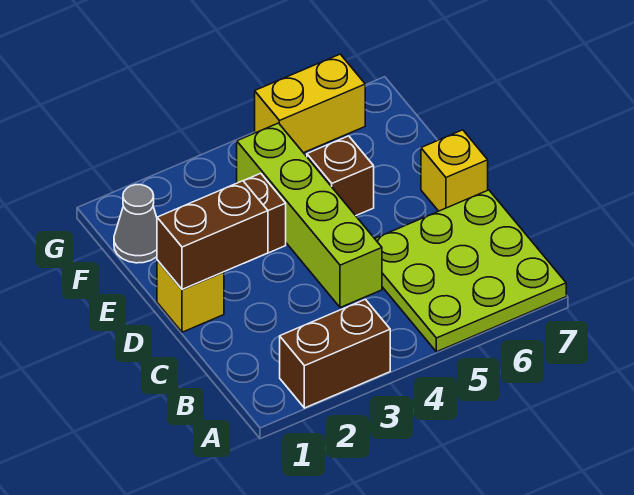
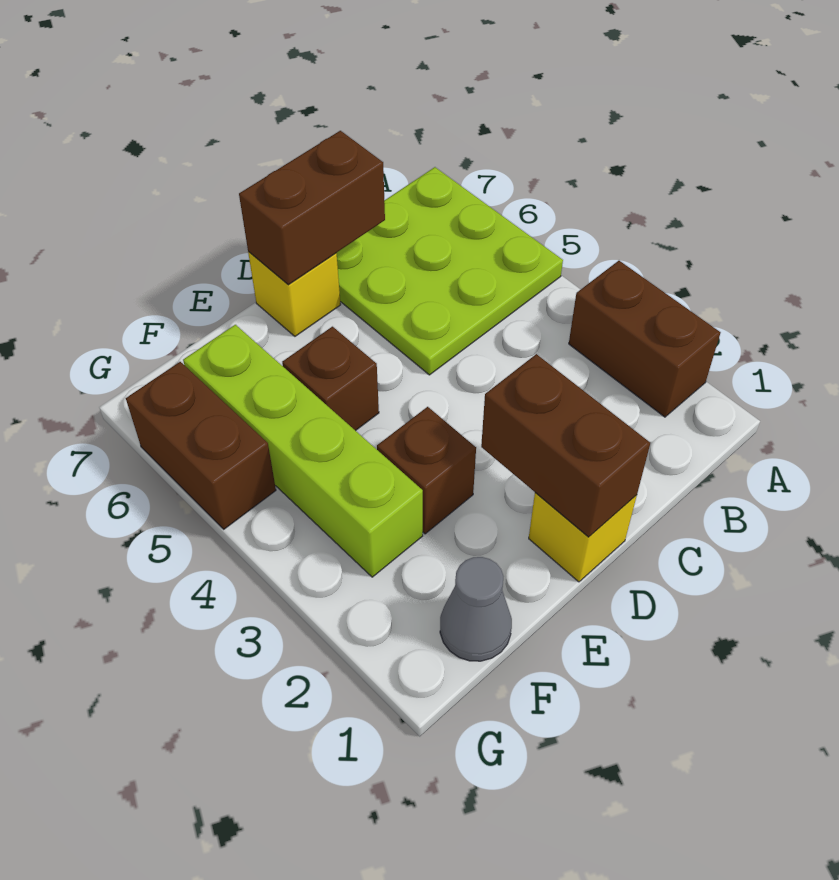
lime 1x4 brick [237,123,382,308] -> lime 1x4 brick turned to [183,325,423,577]
none -> brown 1x2 brick [239,131,385,285]
yellow 1x2 brick [255,54,365,153] -> brown 1x2 brick [126,362,276,529]

